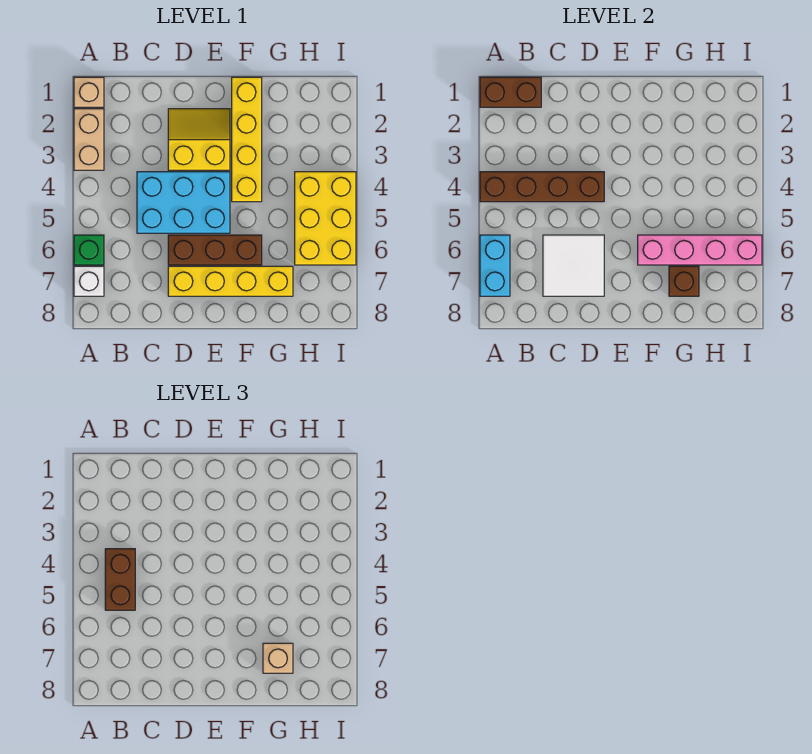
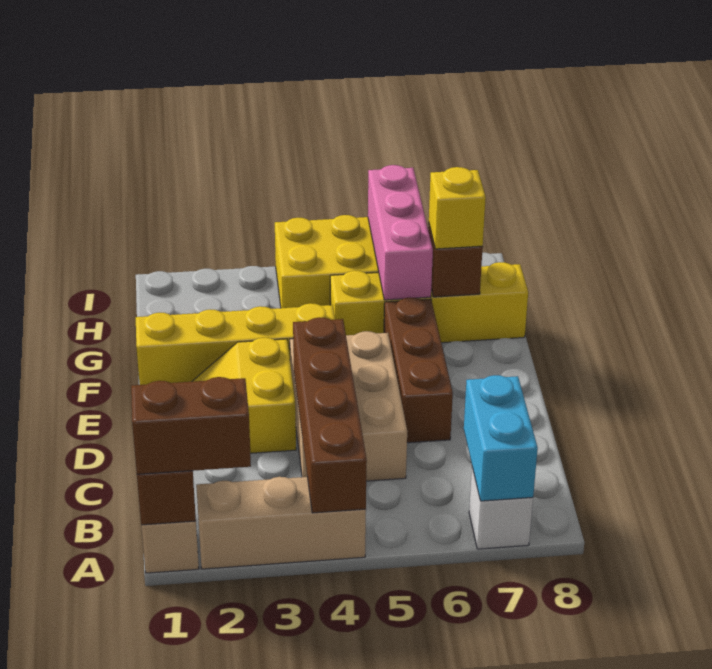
tan 1x2 brick [74,109,104,170] -> tan 1x3 brick [196,477,366,569]
green 1x1 brick [74,235,104,265] -> none
cyan 1x2 brick [480,235,510,296] -> cyan 1x2 brick turned to [464,375,538,501]
brown 1x2 brick [105,549,135,610] -> brown 1x2 brick moved to [131,377,251,474]
cyan 2x3 brick [137,172,230,233] -> tan 2x3 brick [290,331,407,481]
white 2x2 tile [543,235,604,296] -> none
yellow 1x4 brick [168,266,293,296] -> yellow 1x4 brick turned to [330,262,528,343]
pink 1x4 brick [638,235,762,265] -> pink 1x3 brick [368,165,433,300]
tan 1x1 brick [263,643,293,673] -> yellow 1x1 brick [429,167,486,249]

